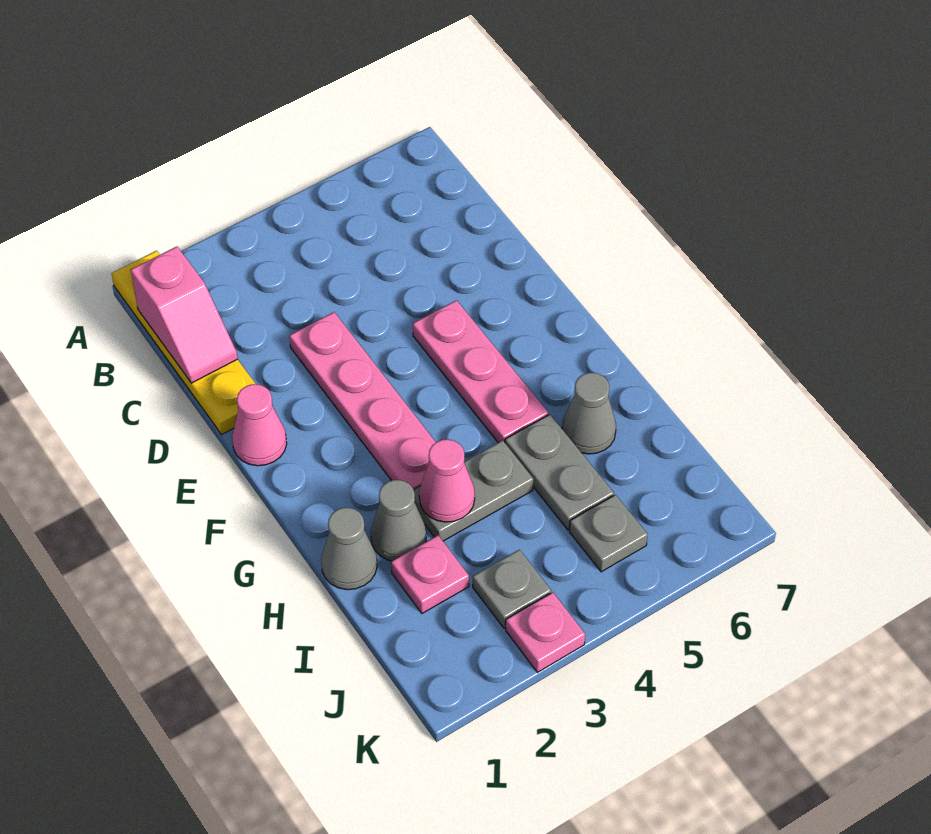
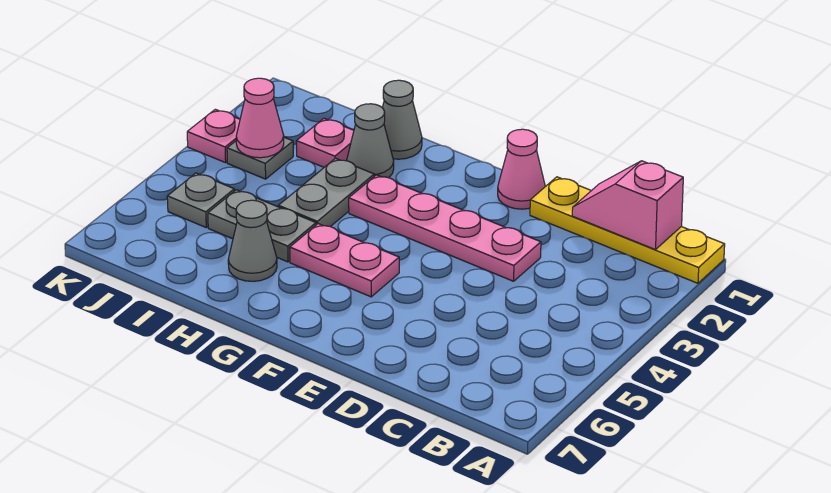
pink 1x3 plate [413,300,548,443] -> pink 1x2 plate [290,224,399,297]
pink 1x1 cone [419,439,475,522] -> pink 1x1 cone moved to [236,78,284,158]

